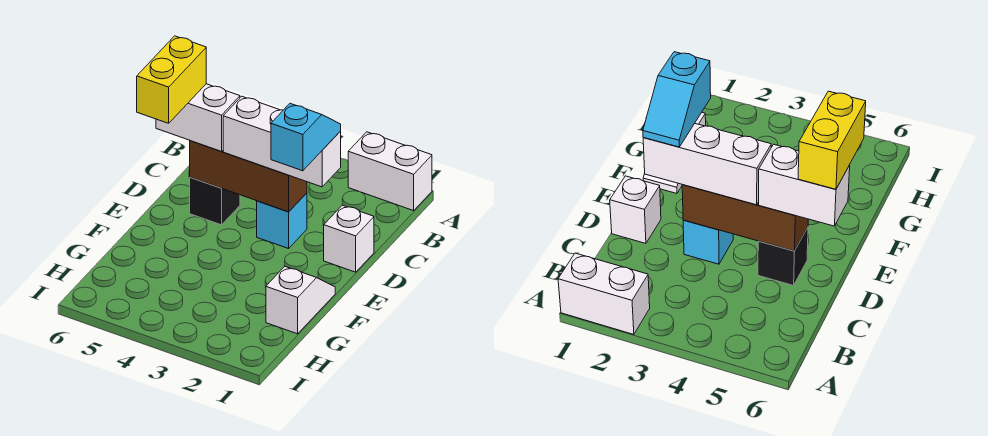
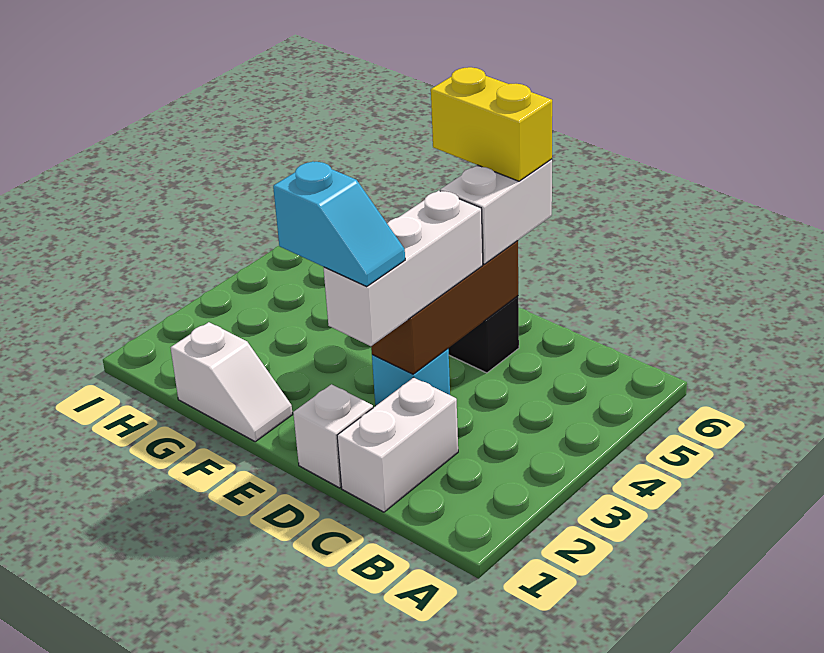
white 1x2 brick [348,132,432,211] -> white 1x2 brick moved to [337,377,458,512]

